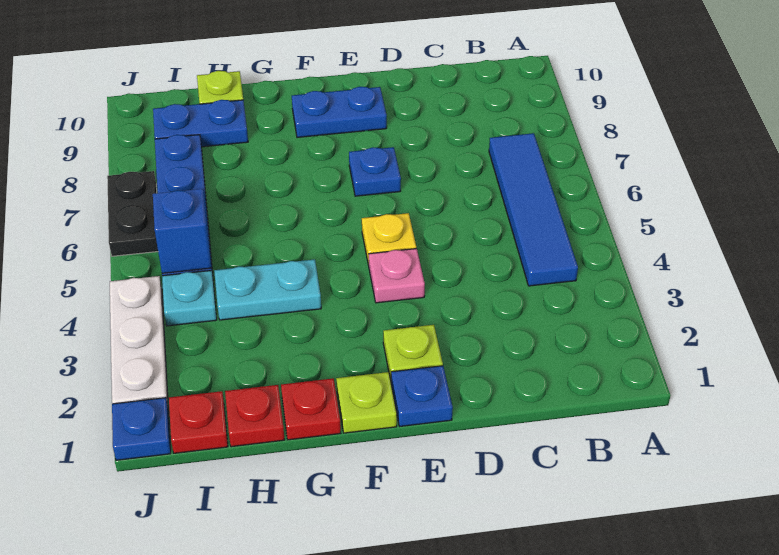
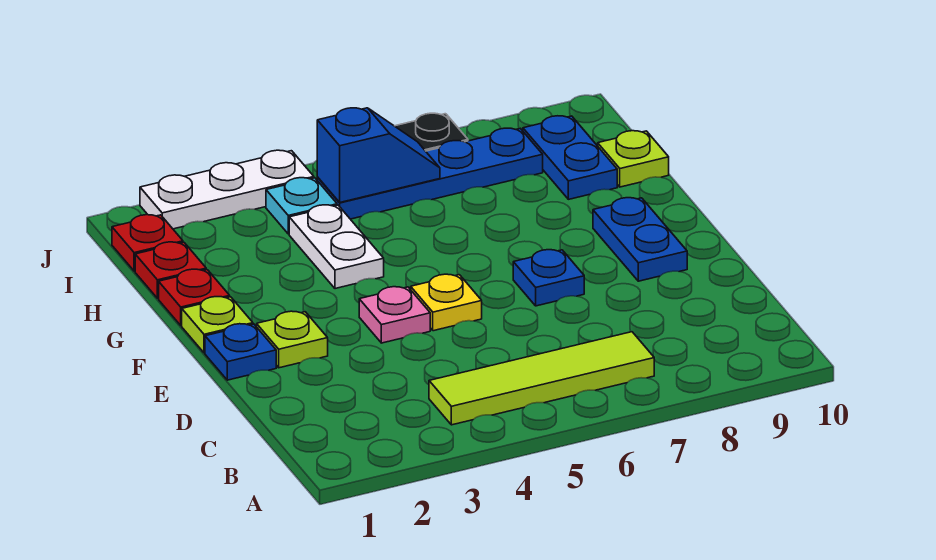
blue 1x4 tile [489,133,578,286] -> lime 1x4 tile [429,332,654,425]
cyan 1x2 plate [214,259,321,320] -> white 1x2 plate [289,205,384,289]
blue 1x1 plate [112,398,171,460] -> none

